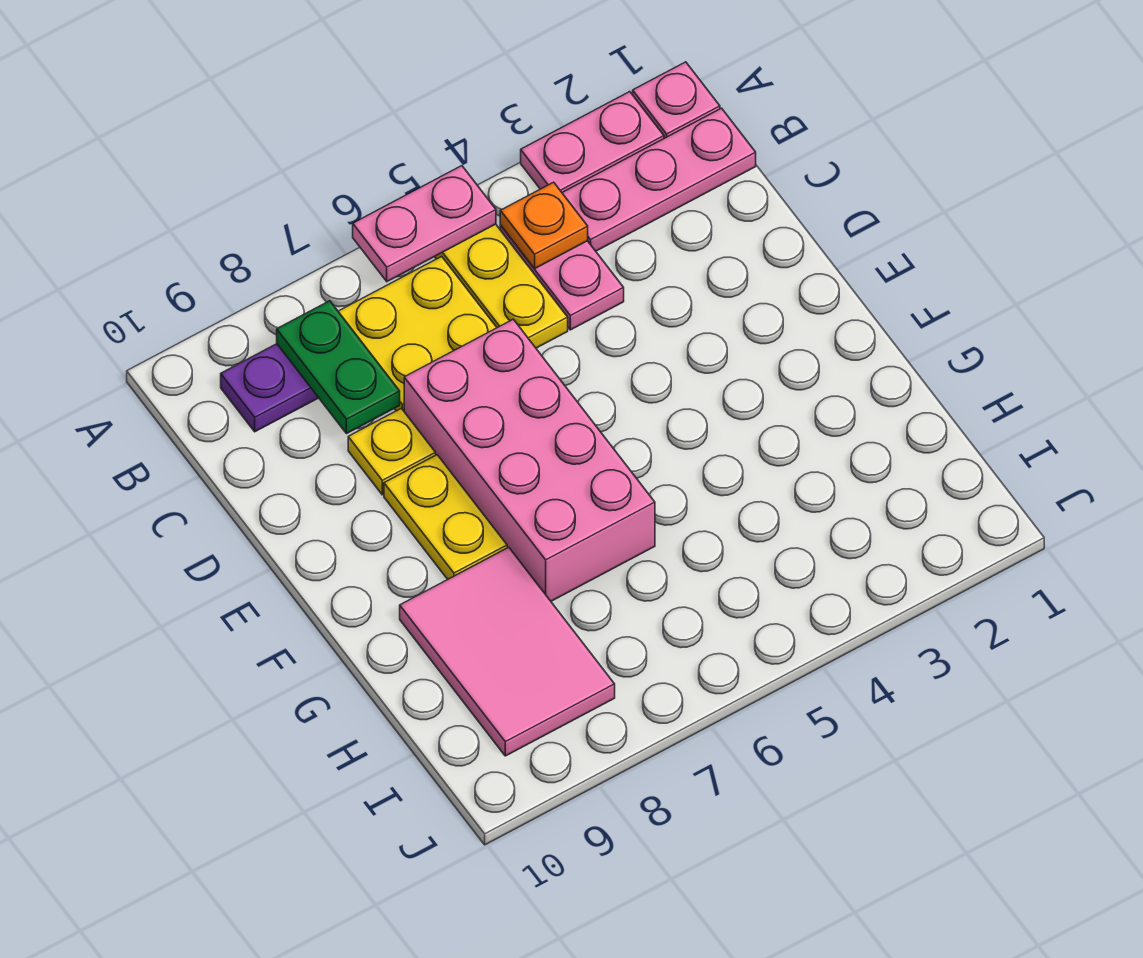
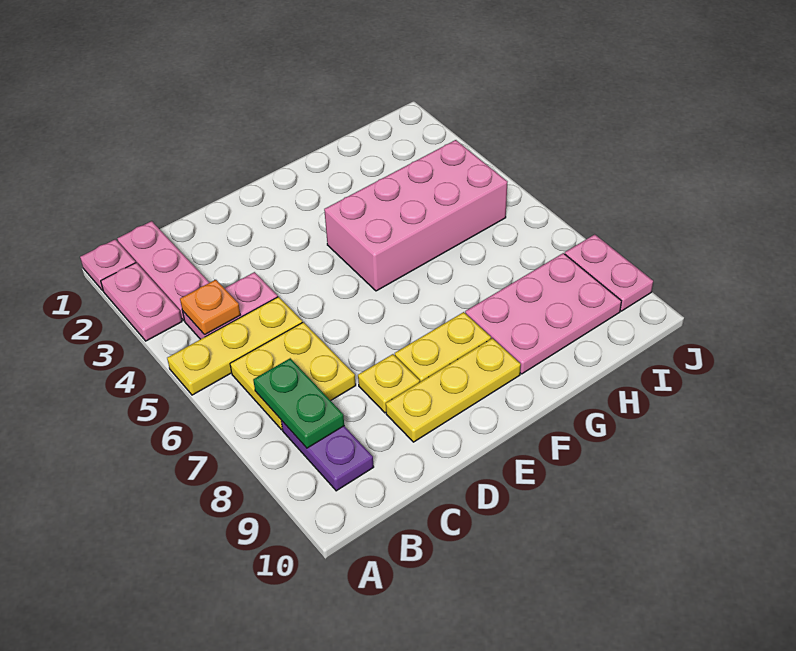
pink 1x2 plate [353,166,496,281] -> pink 1x2 plate moved to [565,234,653,311]
green 1x2 plate [277,301,400,434] -> green 1x2 plate turned to [253,358,344,448]
pink 2x4 brick [404,319,655,601] -> pink 2x4 brick moved to [324,140,507,291]
none -> yellow 1x3 plate [386,338,521,442]
pink 2x3 tile [400,547,615,756] -> pink 2x3 plate [465,253,621,374]

